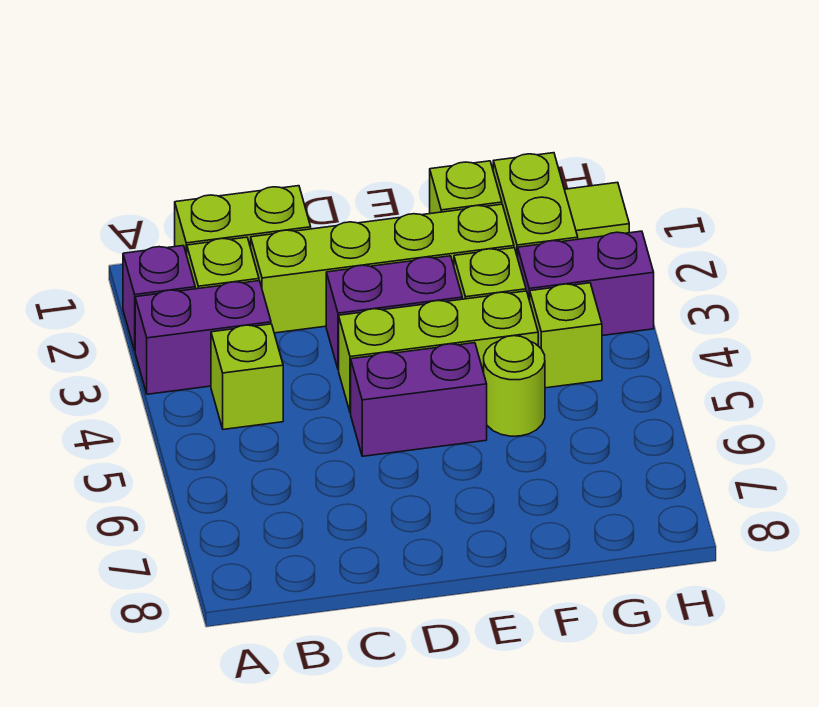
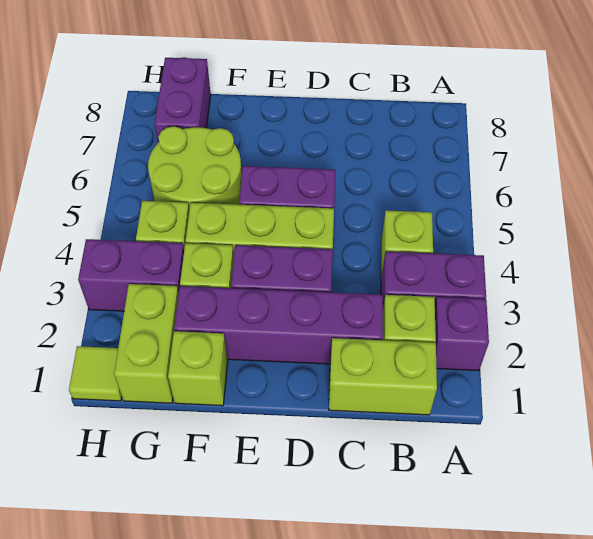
lime 1x4 brick [251,204,514,333] -> purple 1x4 brick [174,286,383,364]
lime 1x1 round brick [484,336,545,436] -> lime 2x2 round brick [148,126,242,210]
none -> purple 1x2 brick [154,57,211,142]

